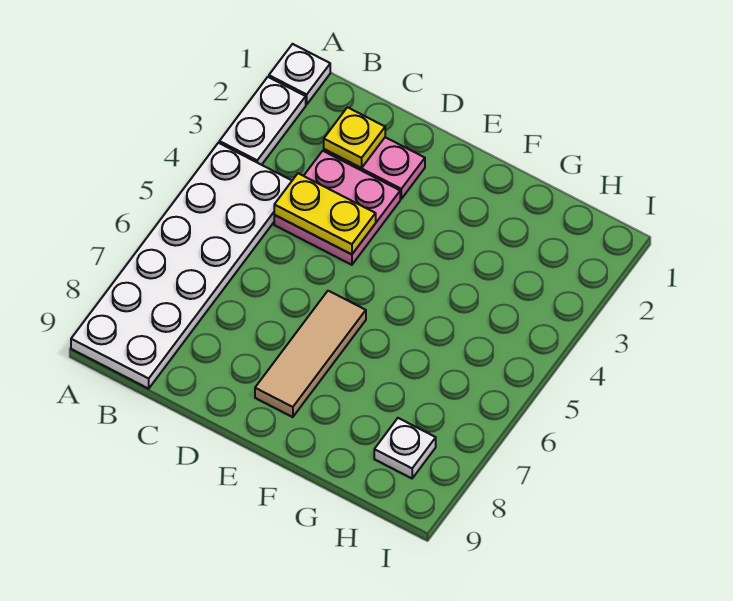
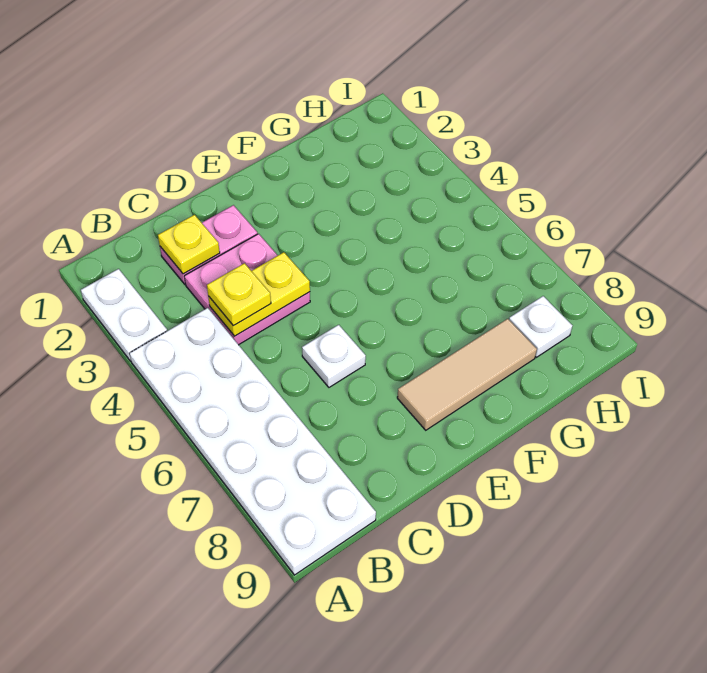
white 1x1 plate [269,44,330,105] -> white 1x1 plate moved to [302,325,366,387]
none -> yellow 1x1 plate [207,263,271,325]
tan 1x3 tile [255,291,366,417] -> tan 1x3 tile turned to [397,319,537,430]

